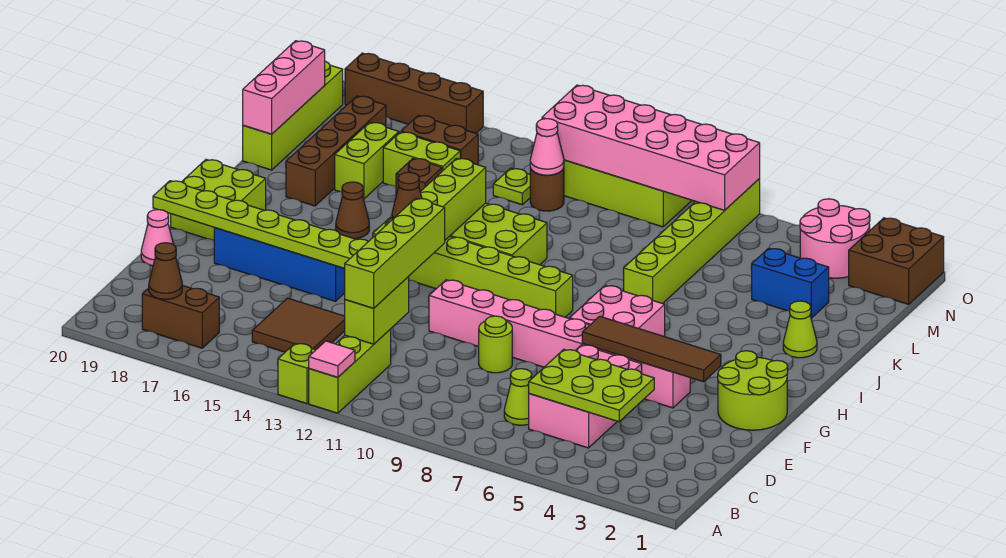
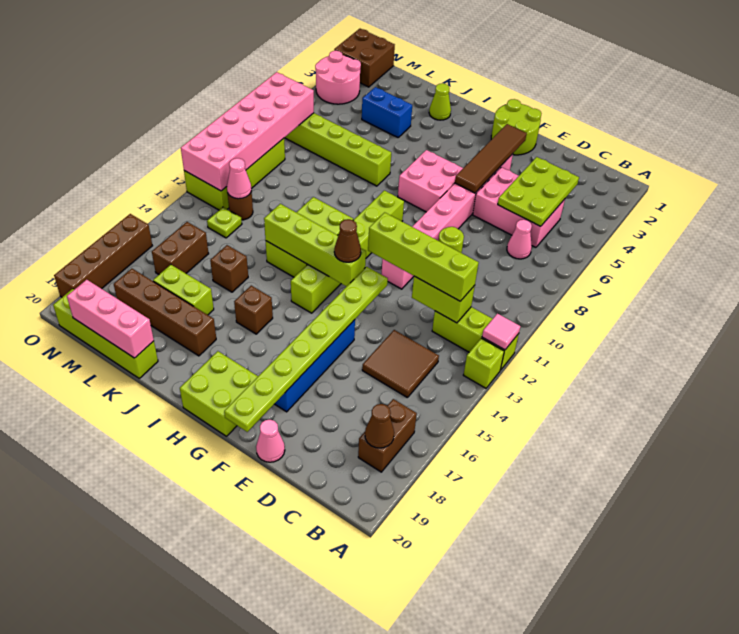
lime 1x1 cone [504,369,532,425] -> pink 1x1 cone [507,220,532,259]
brown 1x1 cone [336,182,369,239] -> brown 1x1 brick [234,286,273,334]
blue 1x2 brick [751,248,829,318] -> blue 1x2 brick turned to [362,87,412,137]
lime 1x2 brick [383,132,460,186] -> none

